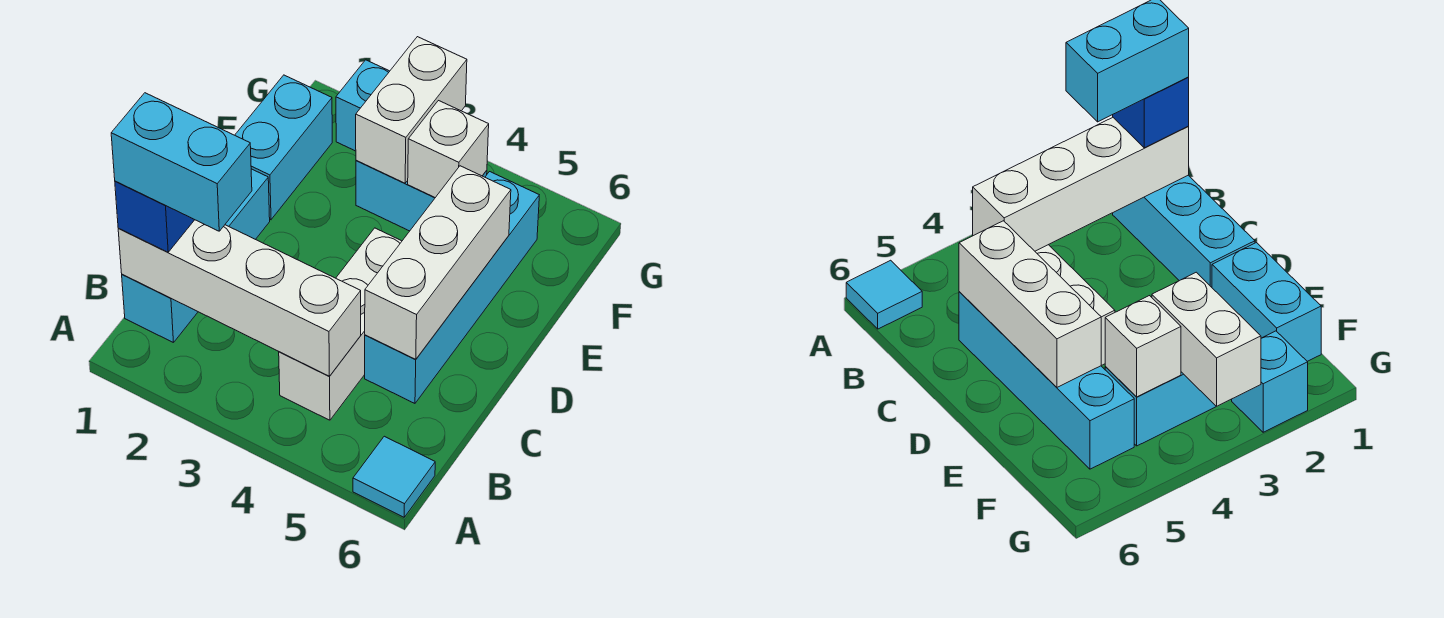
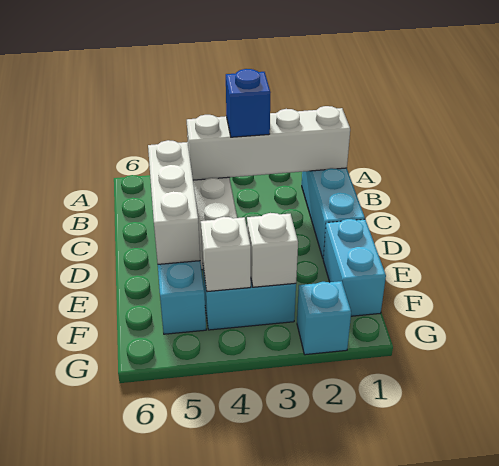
cyan 1x1 tile [353,436,435,517] -> none
blue 1x1 brick [115,181,194,252] -> blue 1x1 brick moved to [226,69,271,137]
cyan 1x2 brick [111,93,252,231] -> none
white 1x2 brick [356,37,467,183] -> white 1x1 brick [247,213,298,287]

